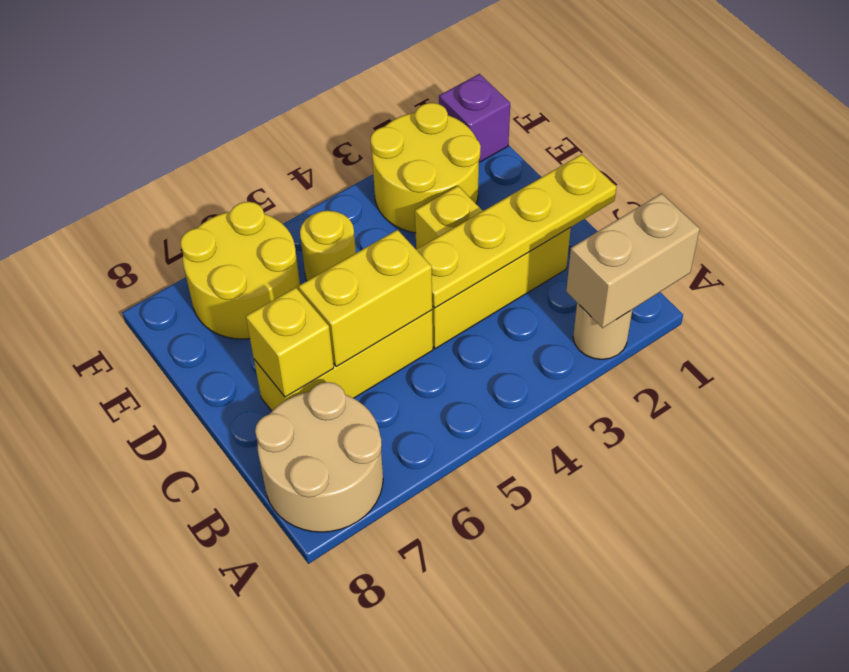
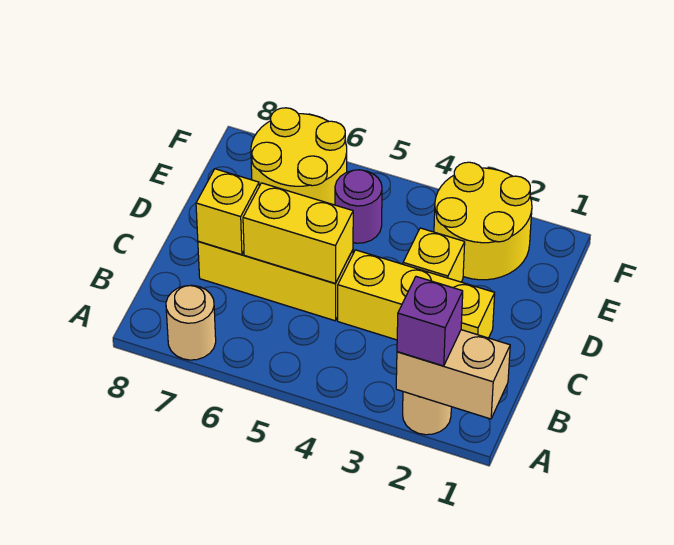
tan 2x2 round brick [255,382,383,532] -> tan 1x1 round brick [166,285,216,360]
yellow 1x4 plate [416,154,616,308] -> none
yellow 1x1 round brick [300,211,356,281] -> purple 1x1 round brick [335,170,382,243]
purple 1x1 brick [439,74,510,162] -> purple 1x1 brick moved to [397,277,463,366]

